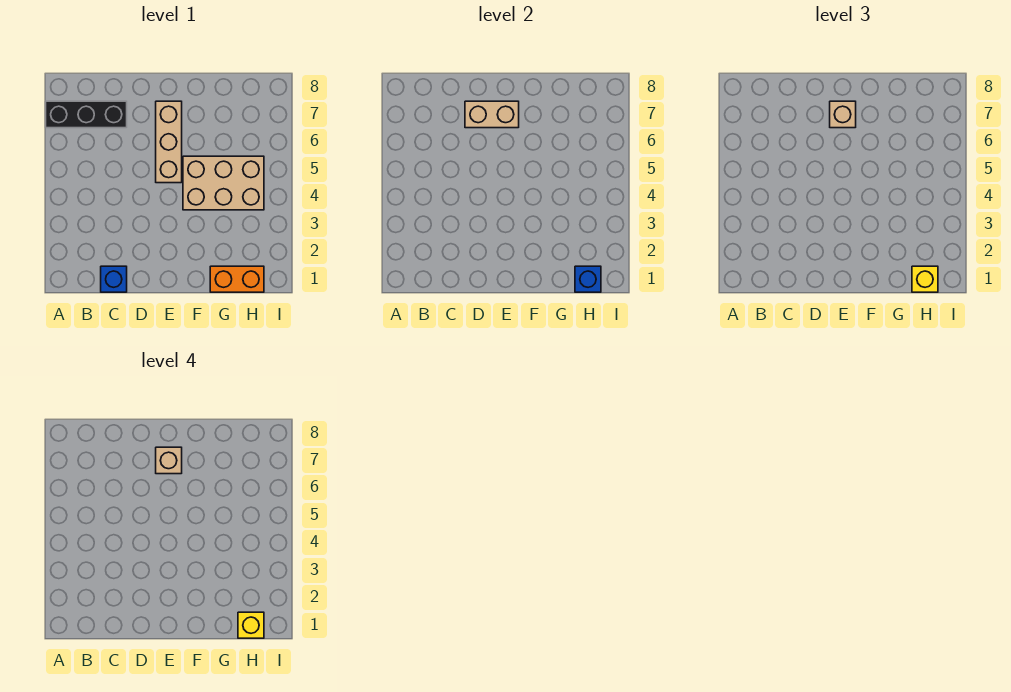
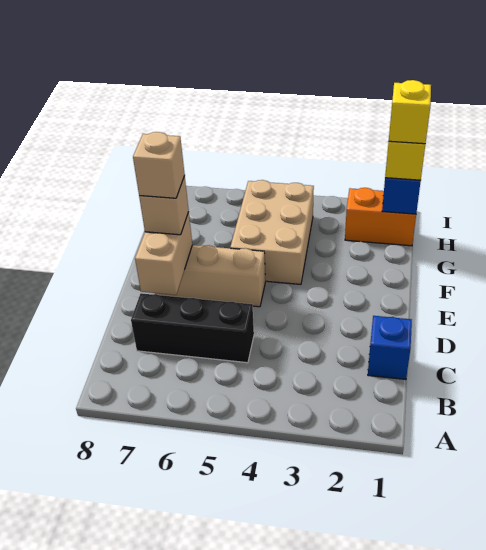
black 1x3 brick [46,101,127,128] -> black 1x3 brick turned to [131,293,254,363]
orange 1x2 brick [210,266,264,292] -> orange 1x2 brick turned to [345,188,416,246]

